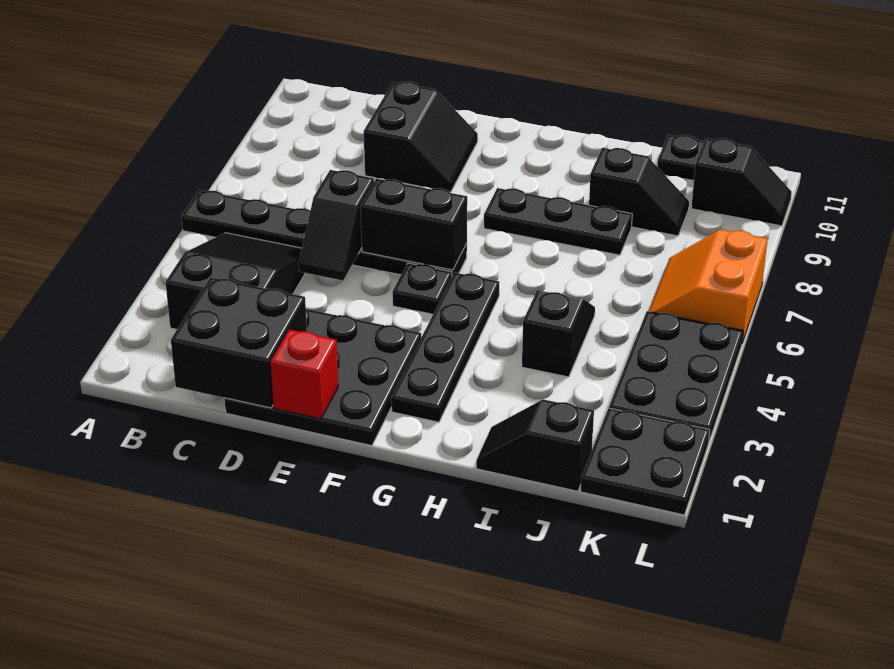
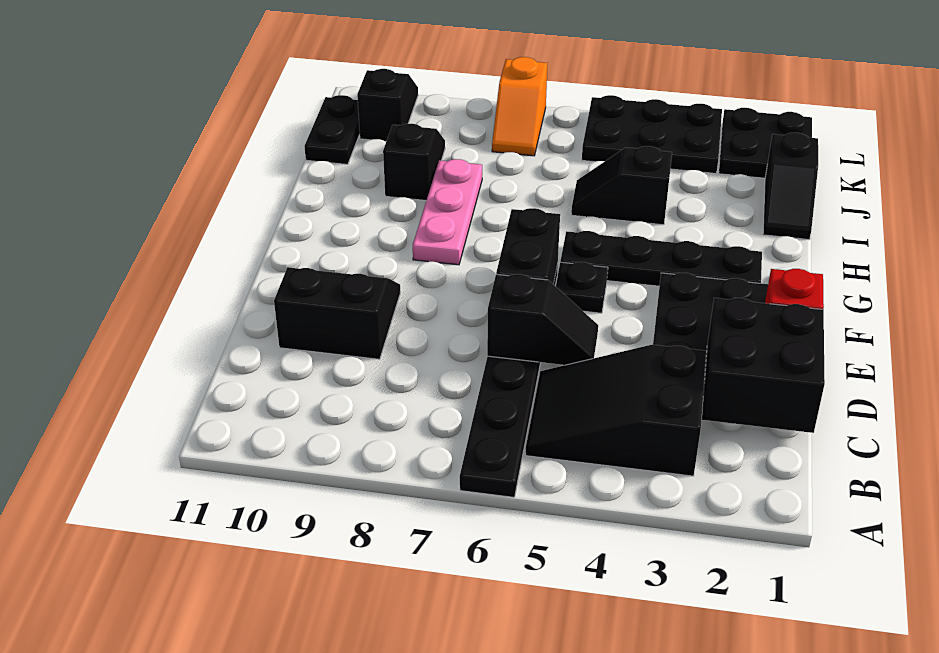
black 1x3 plate [484,188,632,255] -> pink 1x3 plate [413,159,482,265]
orange 2x2 slope [649,230,768,343] -> orange 1x2 slope [492,57,548,156]

